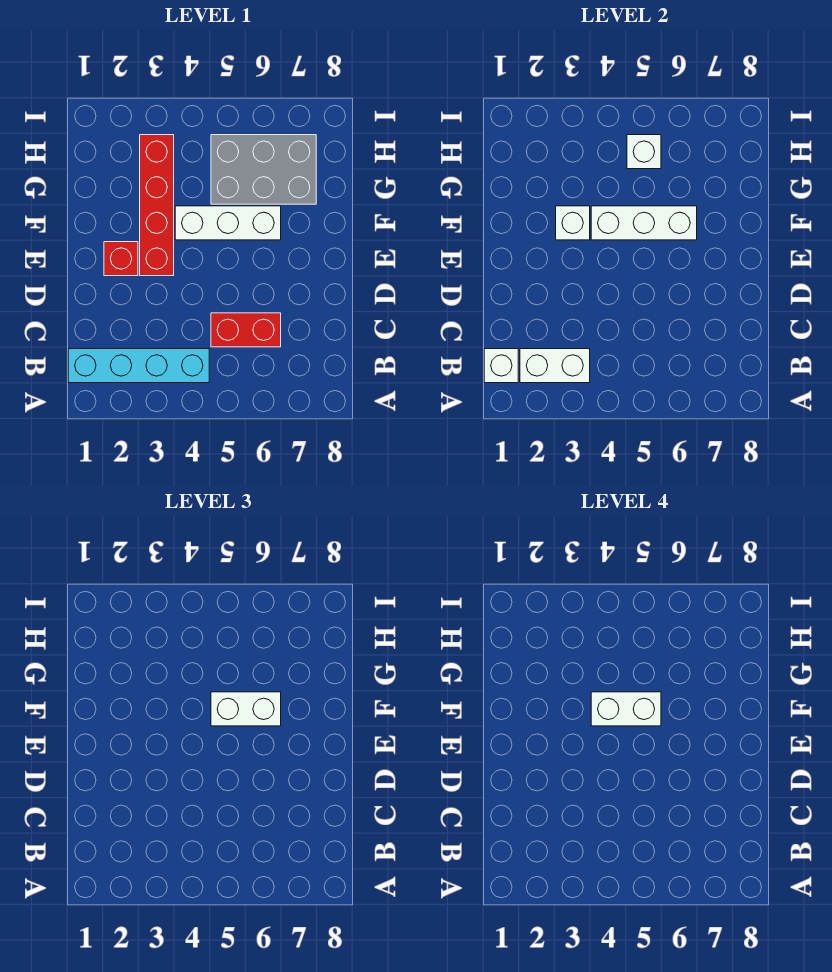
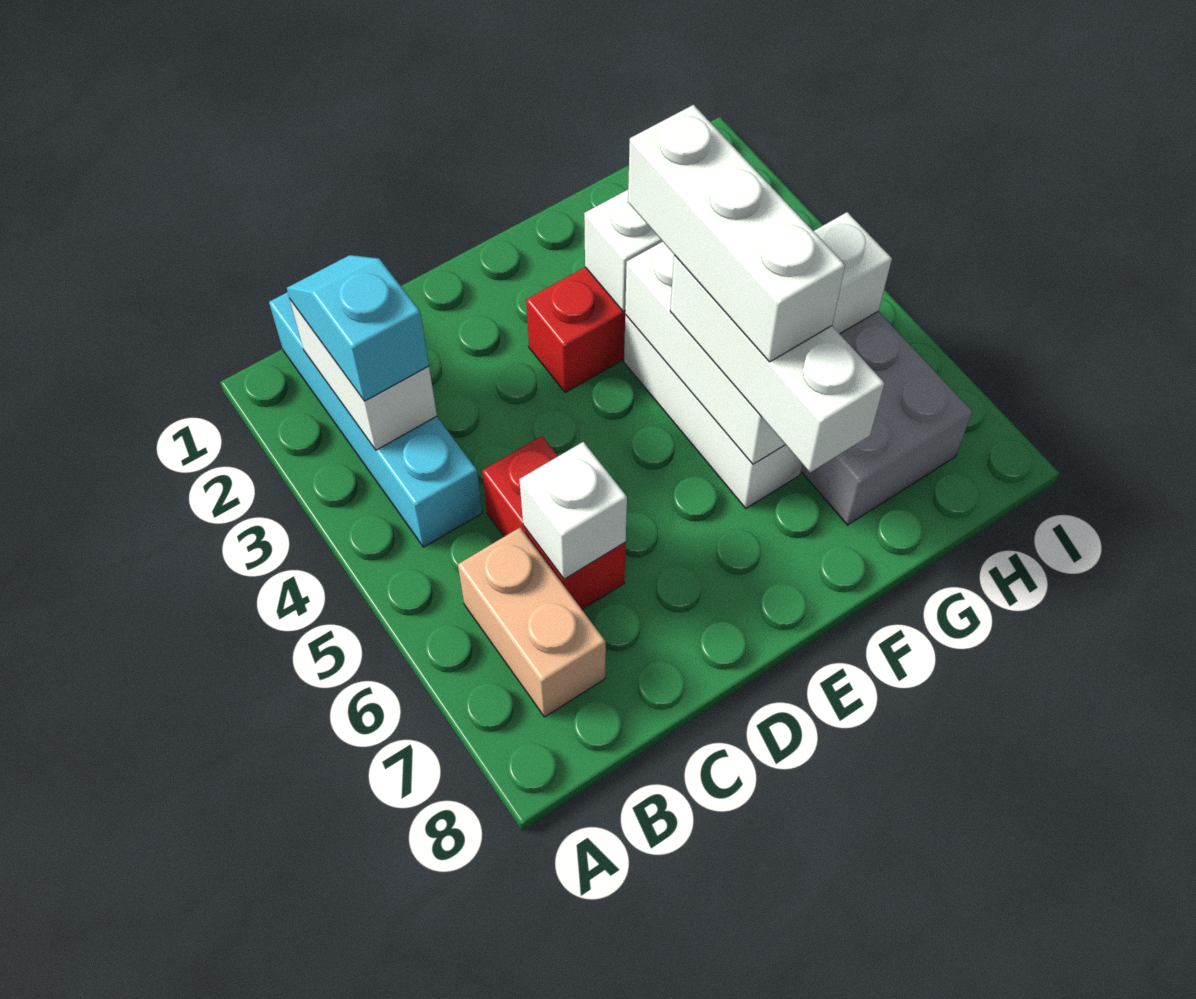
white 1x1 brick [484,349,518,383] -> white 1x1 brick moved to [519,442,627,579]
none -> cyan 1x2 slope [287,255,429,401]
none -> tan 1x2 brick [458,528,606,717]
red 1x1 brick [104,242,138,276] -> none
white 1x2 brick [591,692,661,726] -> white 1x3 brick [628,105,845,362]
white 1x2 brick [211,692,281,726] -> white 1x3 brick [670,255,885,472]

